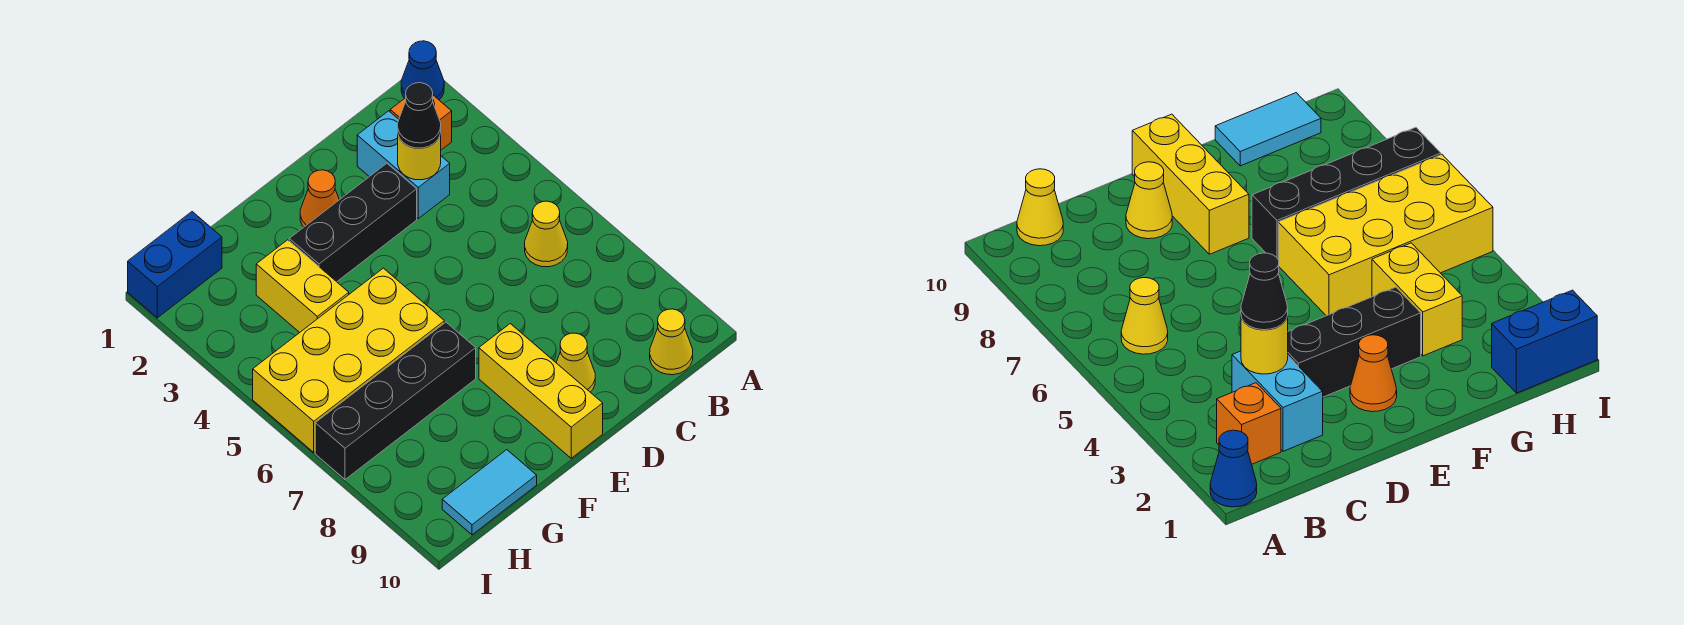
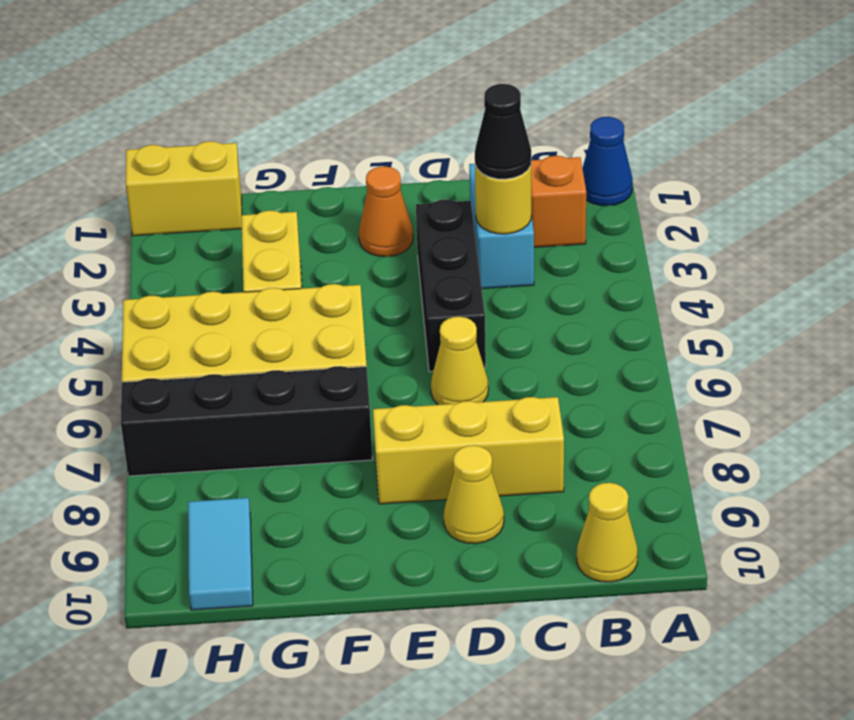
yellow 1x1 cone [525,201,568,267] -> yellow 1x1 cone moved to [431,317,488,405]
black 1x3 brick [289,163,417,282] -> black 1x3 brick turned to [416,200,486,372]
yellow 1x3 brick [479,324,603,458] -> yellow 1x3 brick turned to [373,397,564,504]
cyan 1x2 tile [442,450,537,535] -> cyan 1x2 tile turned to [188,498,253,610]
blue 1x2 brick [128,212,222,318] -> yellow 1x2 brick [126,141,242,236]

